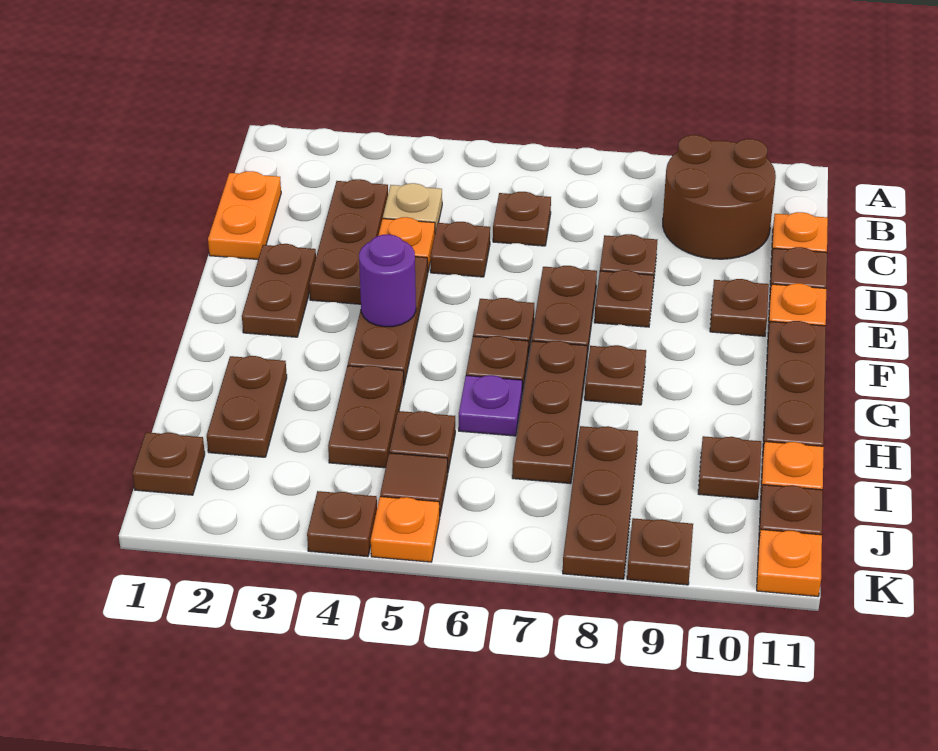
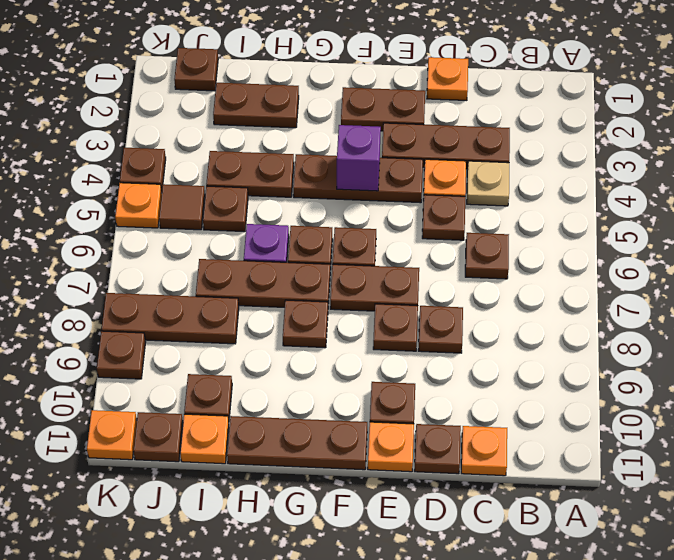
brown 2x2 round brick [663,135,776,259] -> none
orange 1x2 plate [208,171,281,259] -> orange 1x1 plate [427,57,468,100]
purple 1x1 round brick [359,234,416,327] -> purple 1x1 brick [337,125,381,191]

